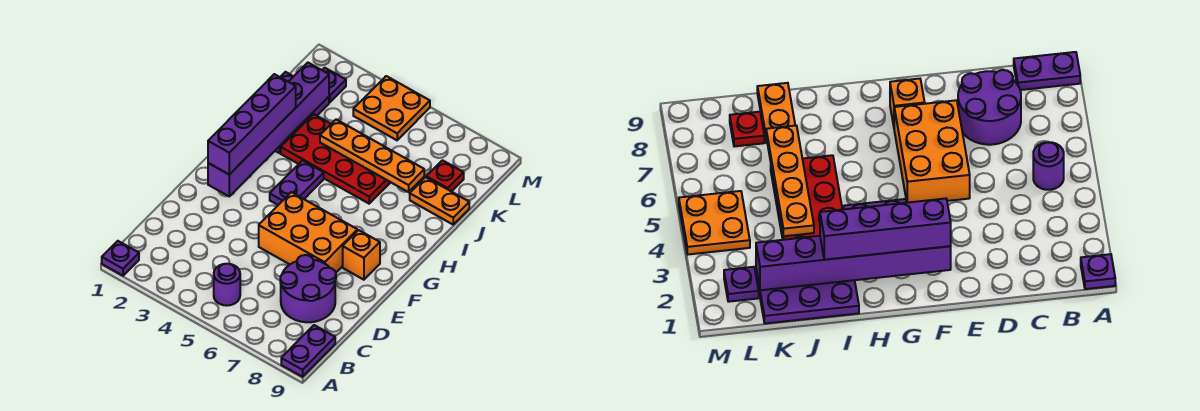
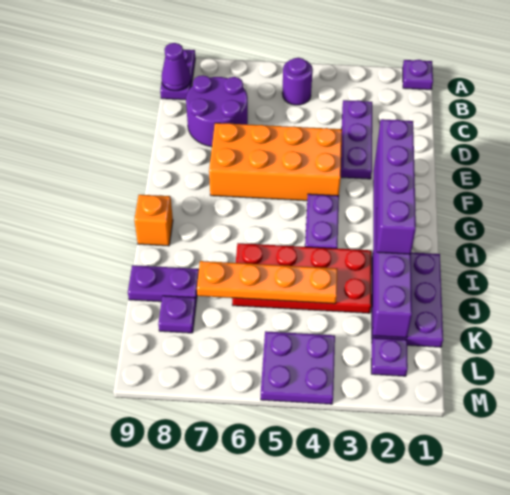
none -> purple 1x1 cone [162,43,191,91]
none -> purple 1x3 plate [341,100,372,179]
orange 2x3 brick [259,192,357,272] -> orange 2x4 brick [209,123,342,201]
orange 1x1 brick [343,230,380,280] -> orange 1x1 brick moved to [134,195,173,246]
orange 1x2 plate [410,177,469,224] -> purple 1x2 plate [128,265,199,302]
red 1x1 plate [426,160,464,192] -> purple 1x1 plate [158,296,196,333]
orange 2x2 plate [353,76,430,140] -> purple 2x2 plate [261,331,335,404]

